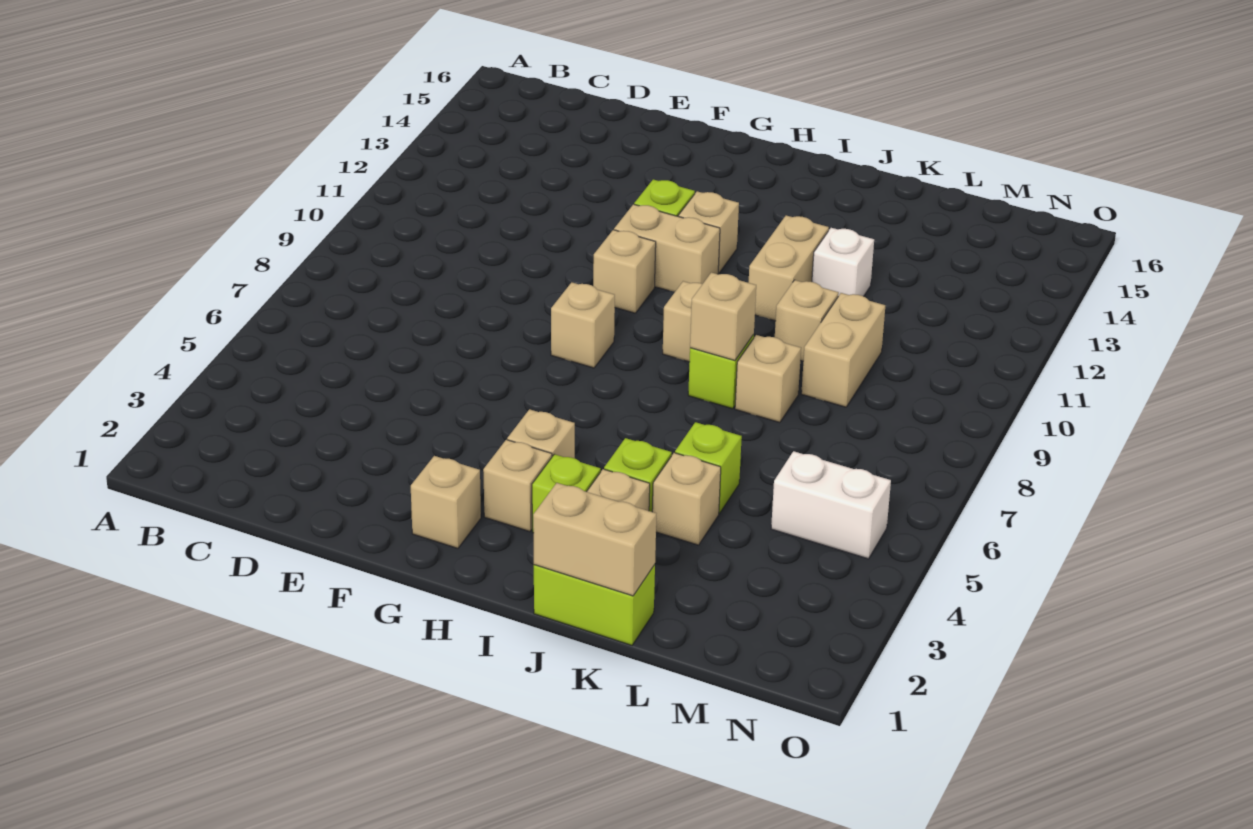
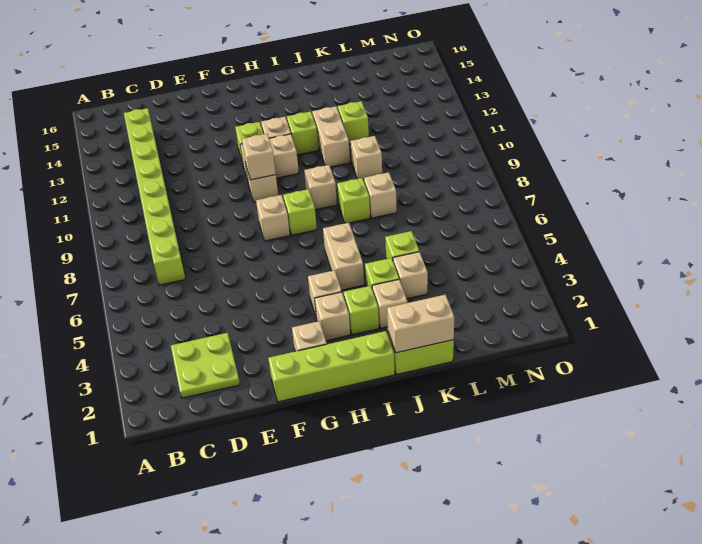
none -> lime 2x2 plate [171,333,240,398]
none -> lime 1x8 brick [124,108,185,285]
none -> lime 1x4 brick [268,331,395,402]
none -> lime 1x1 brick [283,189,317,235]
none -> lime 1x1 brick [287,111,319,155]
tan 1x1 brick [690,272,756,361] -> tan 1x1 brick moved to [242,134,276,180]
white 1x1 brick [812,228,874,296] -> lime 1x1 brick [338,101,369,144]
tan 1x2 brick [801,293,885,407] -> tan 1x2 brick moved to [323,223,364,290]
white 1x2 brick [771,451,891,559] -> none

